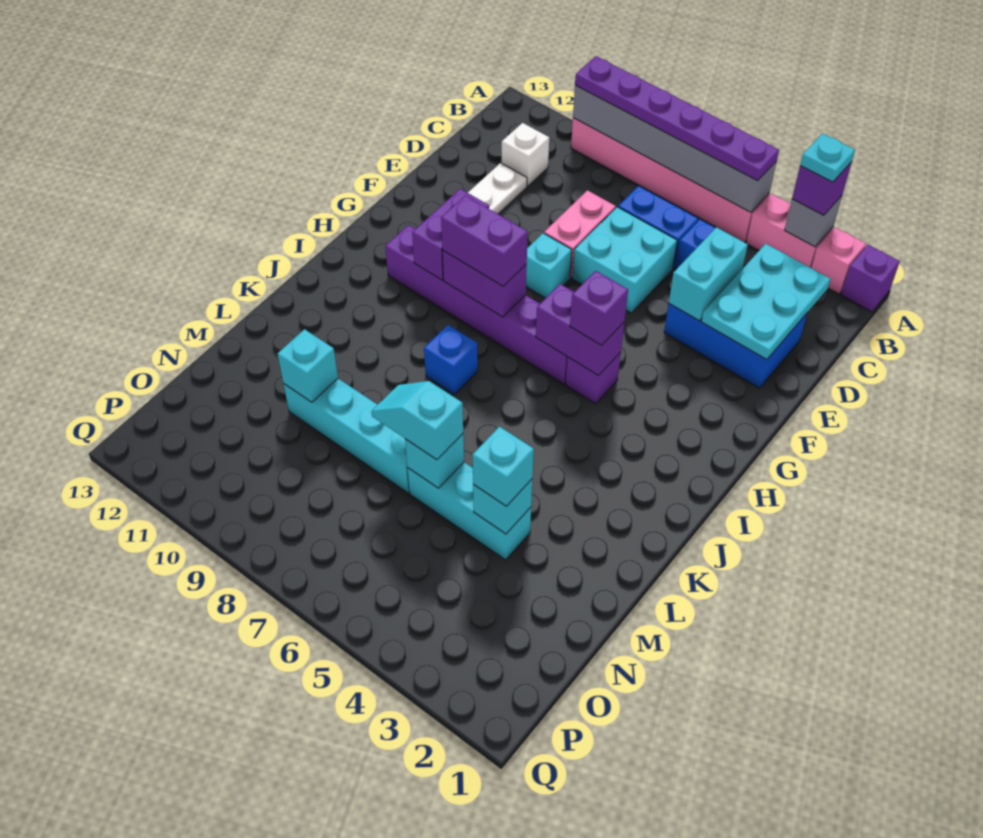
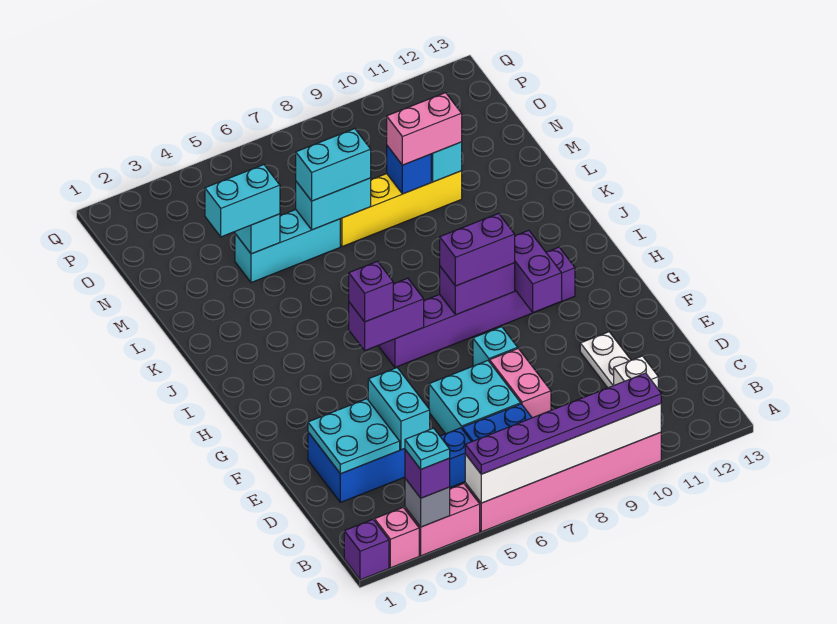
grey 1x6 brick [573,85,777,212] -> white 1x6 brick [465,404,661,503]
cyan 2x3 plate [701,244,830,360] -> cyan 2x2 plate [308,399,400,474]
purple 1x1 brick [566,352,621,404] -> none
blue 1x1 brick [424,325,478,394] -> blue 1x1 brick moved to [387,146,431,194]
cyan 1x1 brick [472,427,534,506] -> cyan 1x2 brick [205,165,280,237]
cyan 1x1 brick [405,434,464,488] -> cyan 1x2 brick [296,178,371,230]
cyan 1x2 slope [371,381,463,460] -> cyan 1x2 brick [296,129,371,201]
cyan 1x4 brick [284,379,410,493] -> yellow 1x4 brick [340,171,462,247]
none -> pink 1x2 brick [387,93,462,165]

